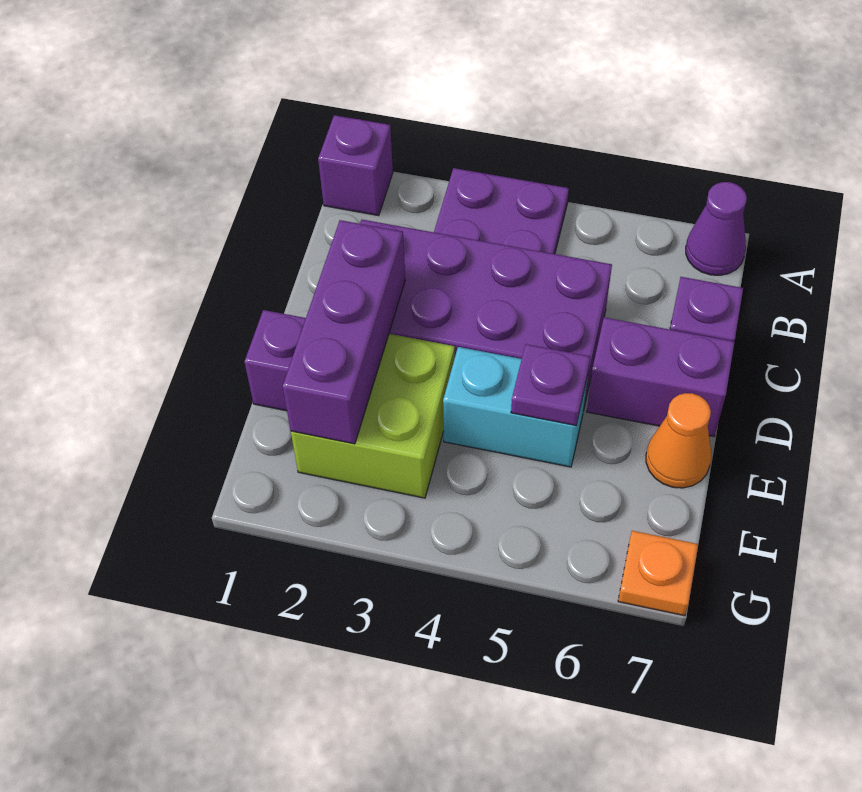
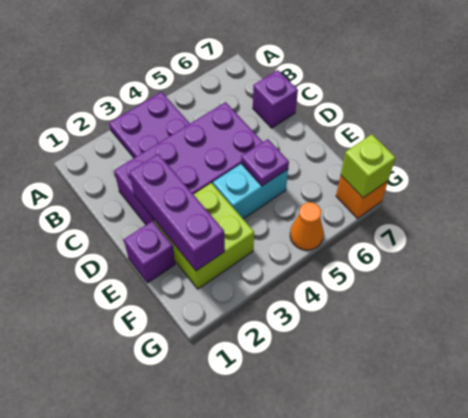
purple 1x1 brick [318,115,393,216] -> none
purple 1x1 cone [686,182,747,275] -> none
purple 1x2 brick [587,317,735,437] -> none
orange 1x1 cone [646,393,711,488] -> orange 1x1 cone moved to [290,202,324,250]
orange 1x1 plate [618,531,698,616] -> orange 1x1 brick [336,175,388,218]
none -> lime 1x1 brick [341,134,395,198]

